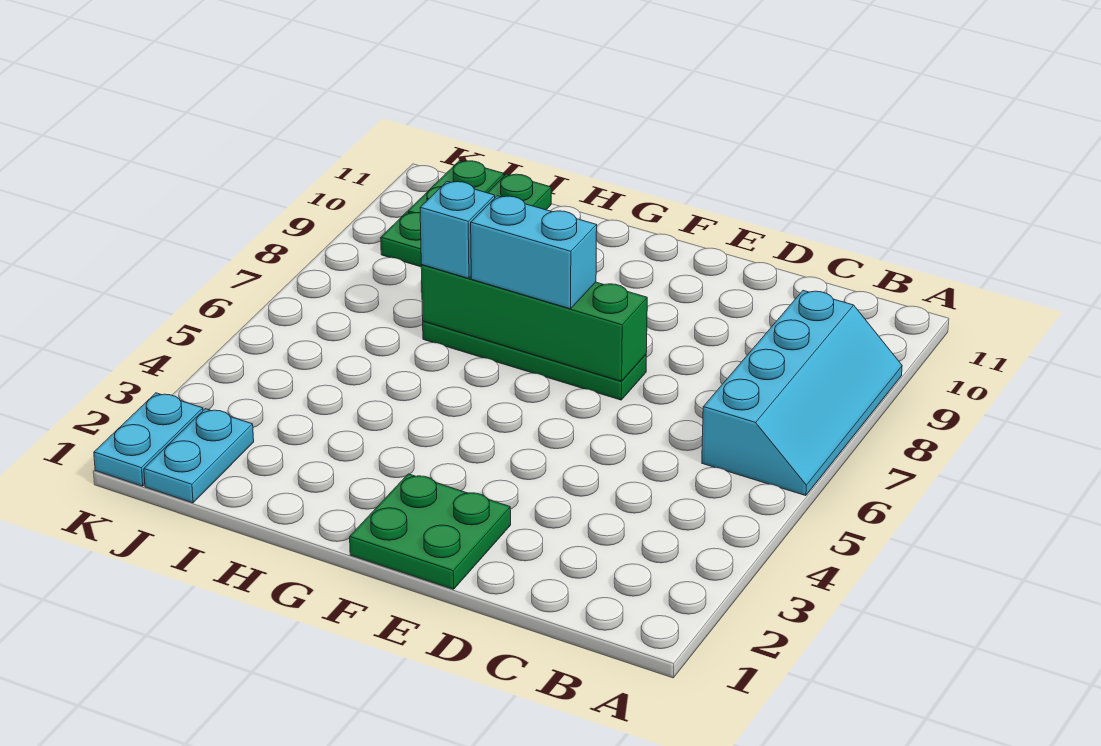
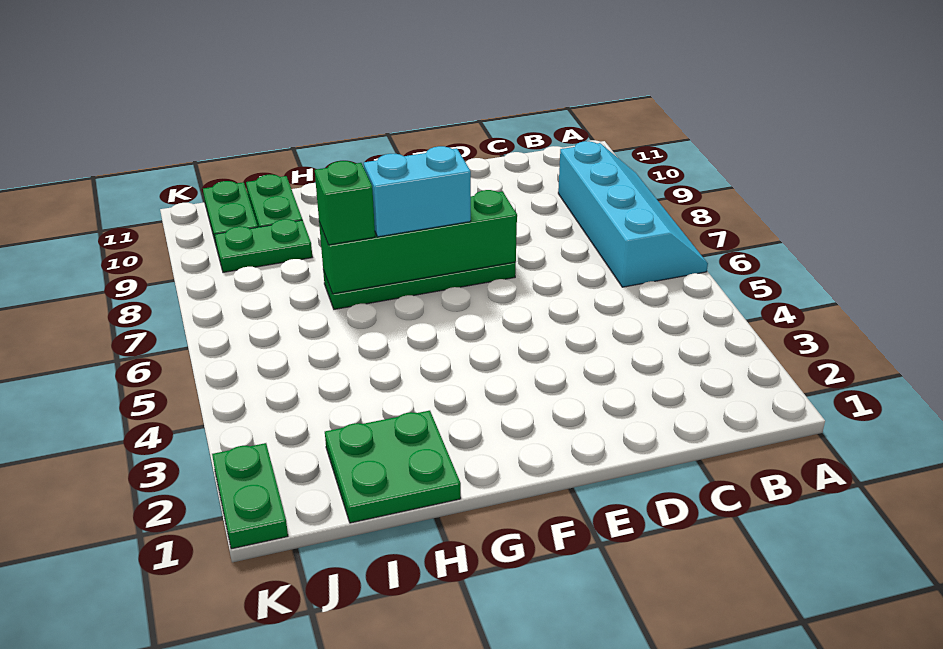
green 2x2 plate [350,474,511,589] -> green 2x2 plate moved to [325,411,461,523]
cyan 1x1 brick [420,181,495,278] -> green 1x1 brick [315,161,375,245]
cyan 1x2 plate [144,409,254,503] -> none
cyan 1x2 plate [94,393,203,486] -> green 1x2 plate [212,443,288,549]

